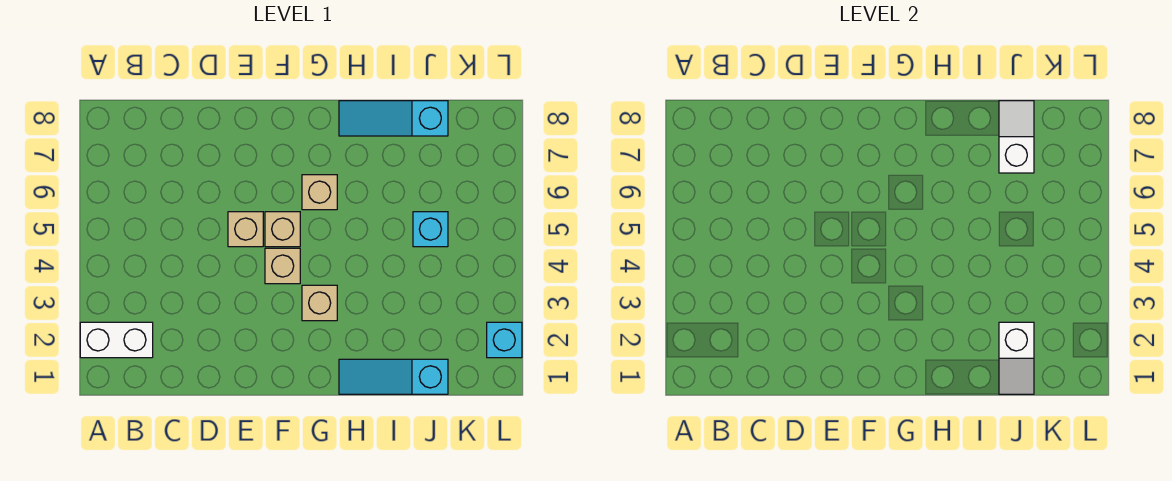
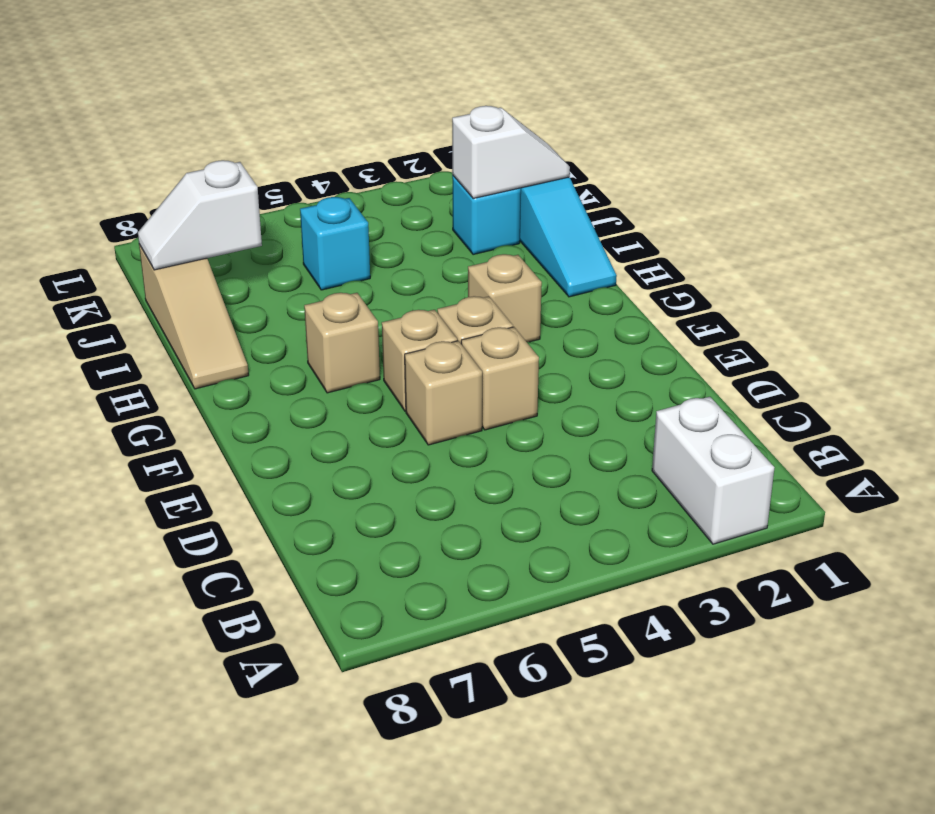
none -> tan 1x1 brick [461,327,539,430]
cyan 1x3 slope [339,101,448,136] -> tan 1x3 slope [139,245,249,389]
cyan 1x1 brick [487,322,522,358] -> cyan 1x1 brick moved to [452,176,521,255]

